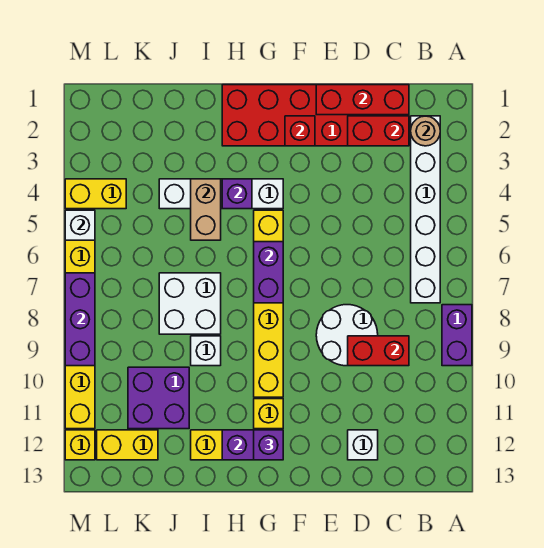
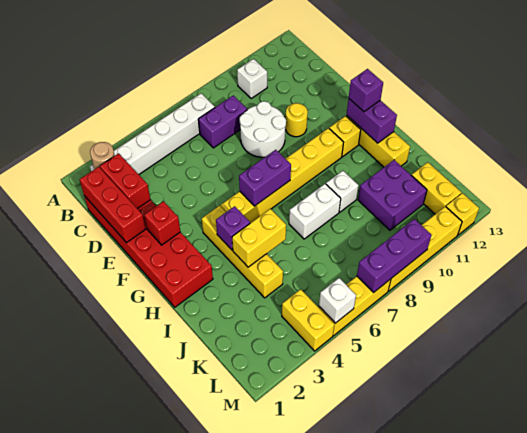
purple 1x2 brick [442,305,472,366] -> purple 1x2 brick moved to [198,96,247,148]
red 1x2 brick [348,336,409,366] -> none
white 1x1 brick [348,430,378,460] -> white 1x1 brick moved to [237,59,267,98]
none -> yellow 1x1 round brick [285,103,308,137]
white 1x4 brick [159,179,283,209] -> yellow 1x4 brick [202,206,283,298]
tan 1x2 brick [191,179,221,240] -> yellow 1x2 brick [232,209,286,267]
white 2x2 brick [159,273,221,334] -> white 1x2 brick [289,184,341,239]

